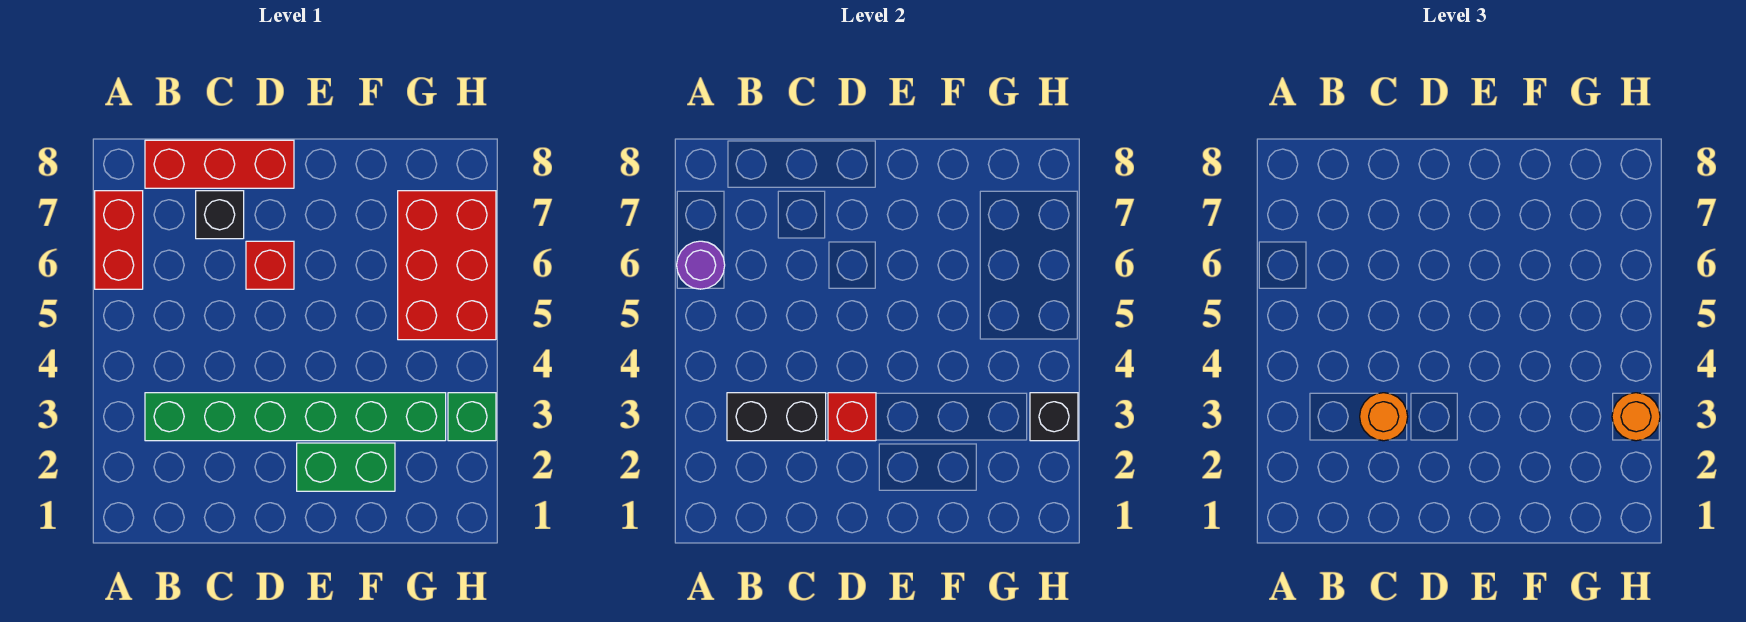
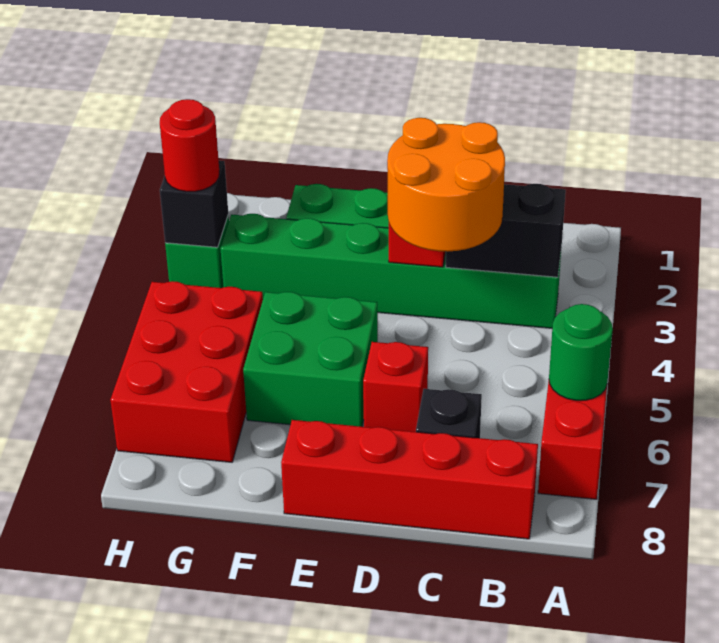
purple 1x1 round brick [677,241,725,289] -> green 1x1 round brick [549,304,613,401]
red 1x3 brick [145,140,294,188] -> red 1x4 brick [281,420,538,539]
orange 1x1 round brick [1360,393,1408,441] -> orange 2x2 round brick [387,118,505,252]
none -> green 2x2 brick [243,292,378,427]
orange 1x1 round brick [1612,393,1660,441] -> red 1x1 round brick [160,99,219,192]

